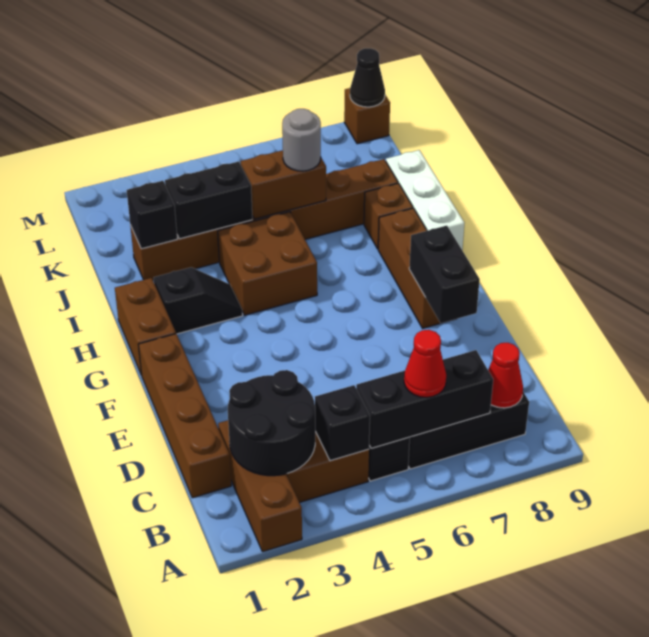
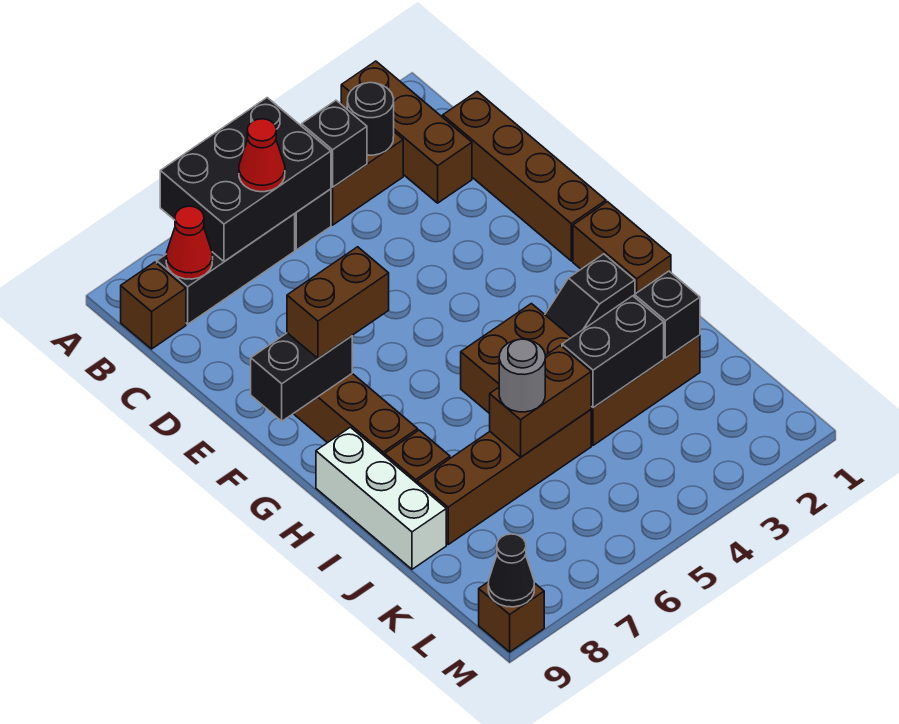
black 2x2 round brick [228,370,315,476] -> black 1x1 round brick [347,82,394,155]
black 1x3 brick [356,350,493,448] -> black 2x3 brick [160,98,331,262]
none -> brown 1x1 brick [121,262,186,349]
black 1x2 brick [409,226,480,323] -> black 1x2 brick turned to [251,333,352,421]
none -> brown 1x2 brick [287,247,389,359]

